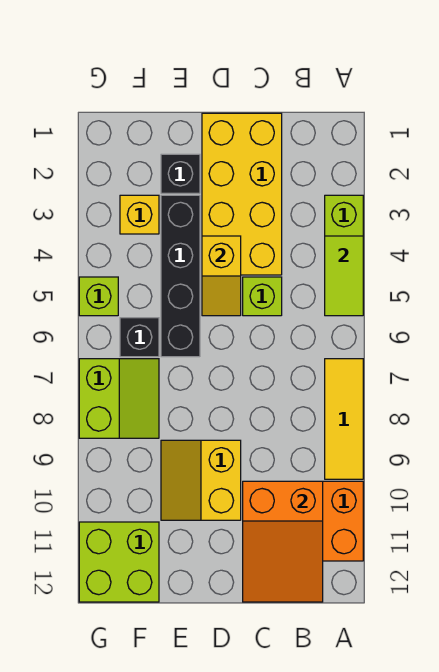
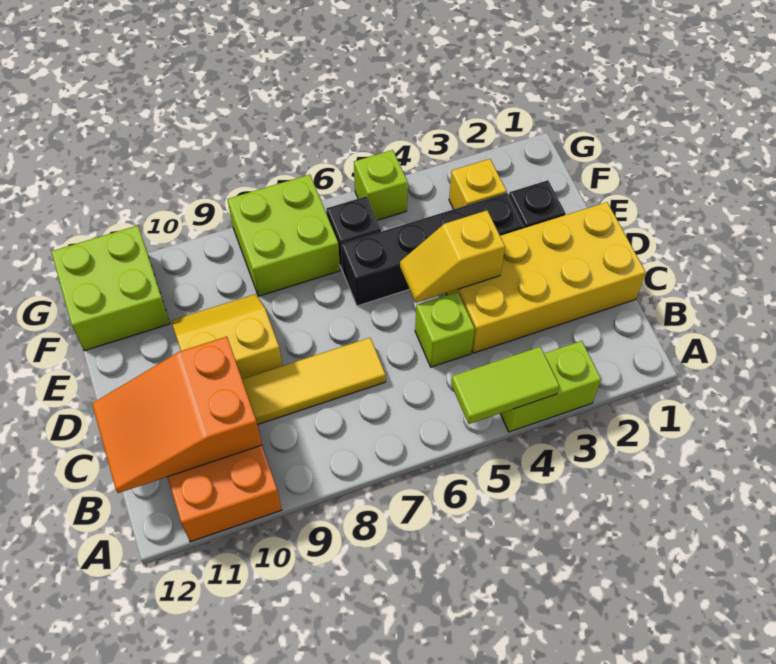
yellow 1x3 tile [325,359,363,479] -> yellow 1x3 tile moved to [242,338,386,425]
lime 2x2 slope [79,359,159,438] -> lime 2x2 brick [227,175,340,296]

